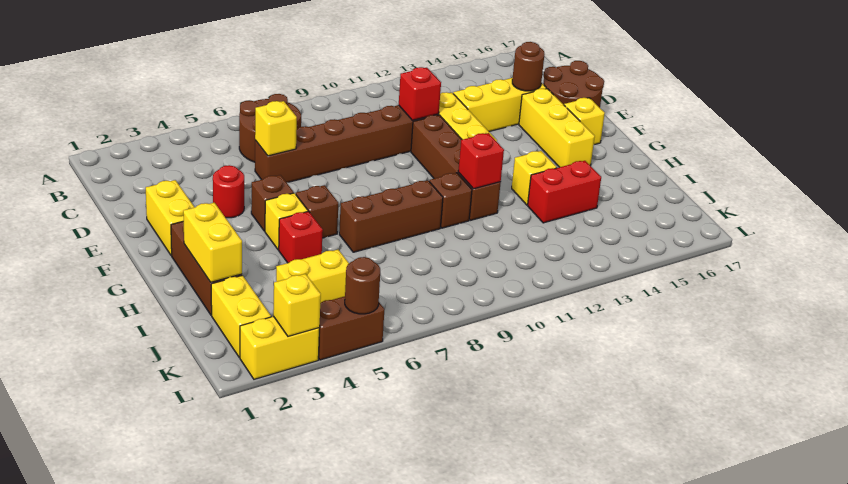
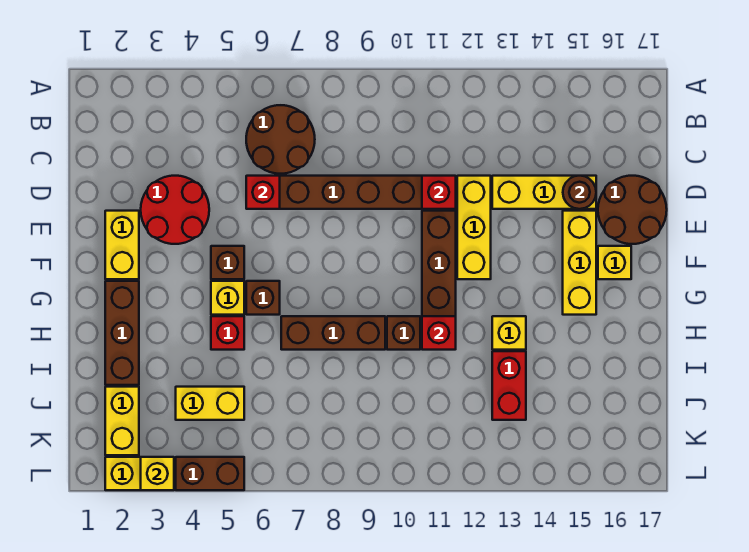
yellow 1x1 brick [255,101,297,156] -> red 1x1 brick [246,176,280,209]
red 1x1 round brick [213,165,244,218] -> red 2x2 round brick [141,176,209,244]
yellow 1x2 brick [183,203,242,282] -> none
red 1x2 brick [528,161,601,223] -> red 1x2 brick turned to [492,351,526,420]
brown 1x1 round brick [345,257,380,314] -> none

